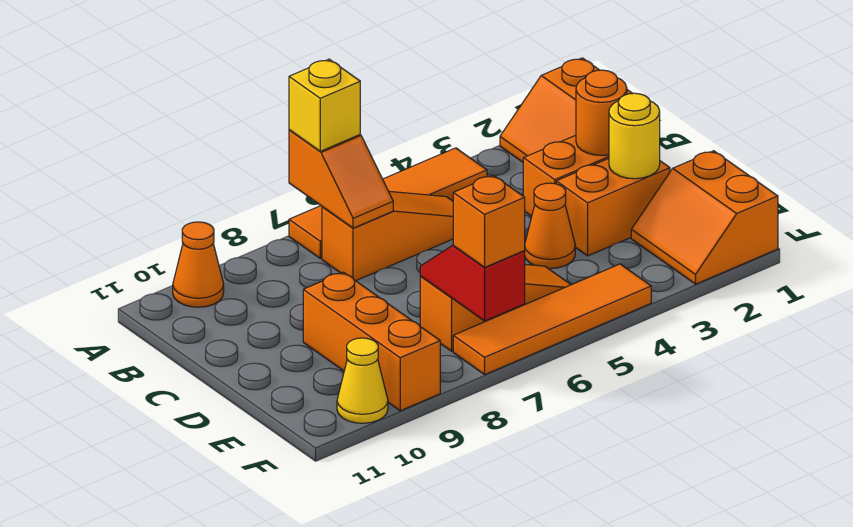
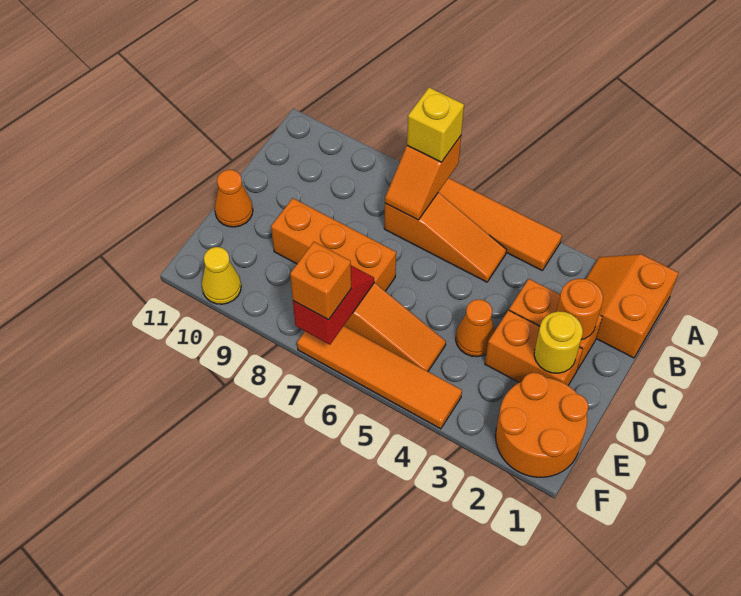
orange 1x1 cone [173,222,224,307] -> orange 1x1 cone moved to [215,170,253,227]
orange 1x3 brick [303,272,440,411] -> orange 1x3 brick turned to [271,198,396,291]
orange 2x2 slope [631,151,778,284] -> orange 2x2 round brick [496,373,588,477]

